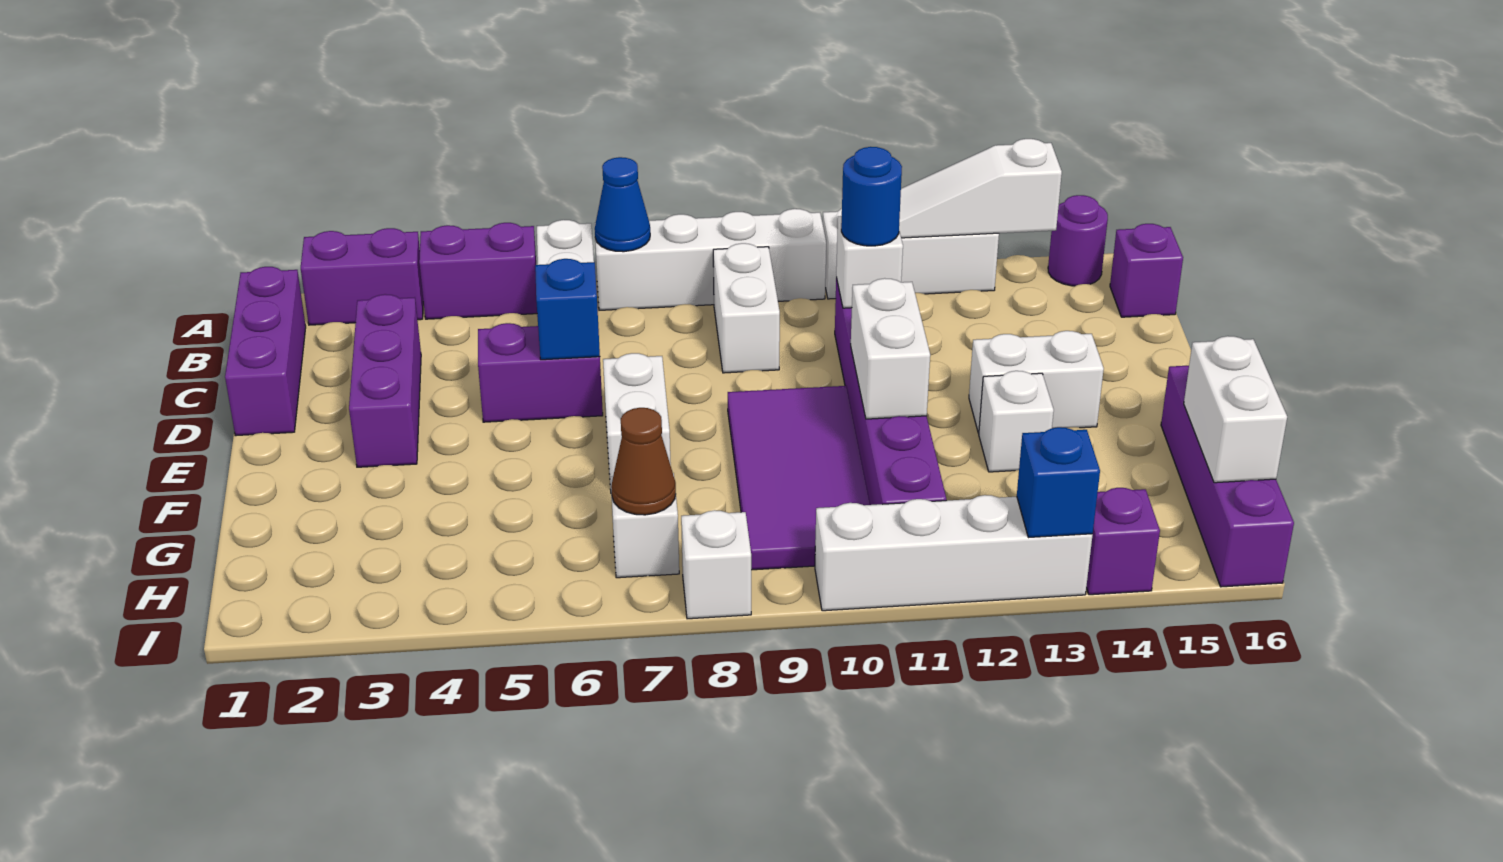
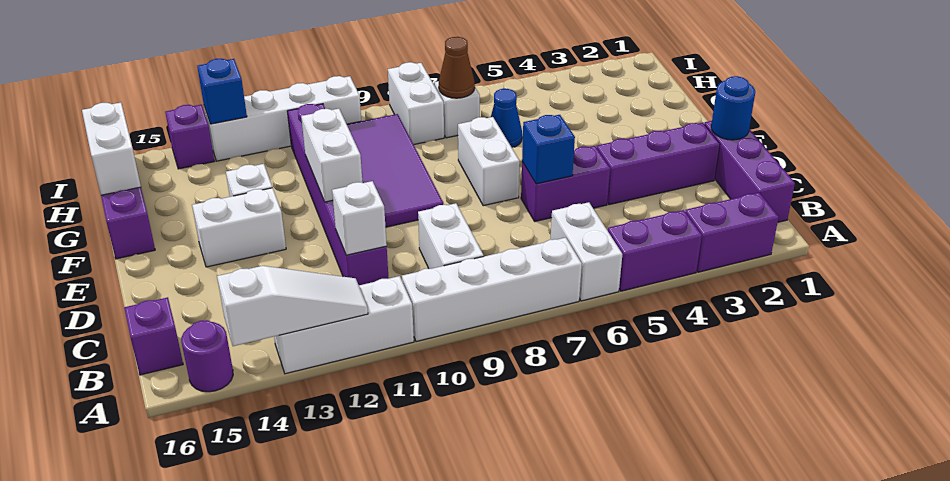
blue 1x1 cone [595,157,650,252] -> blue 1x1 cone moved to [491,89,522,148]
purple 1x3 brick [349,294,421,467] -> purple 1x3 brick turned to [597,123,720,205]
blue 1x1 round brick [841,147,902,246] -> blue 1x1 round brick moved to [711,76,755,140]
white 1x1 brick [681,510,751,619] -> white 1x2 brick [388,62,444,145]

